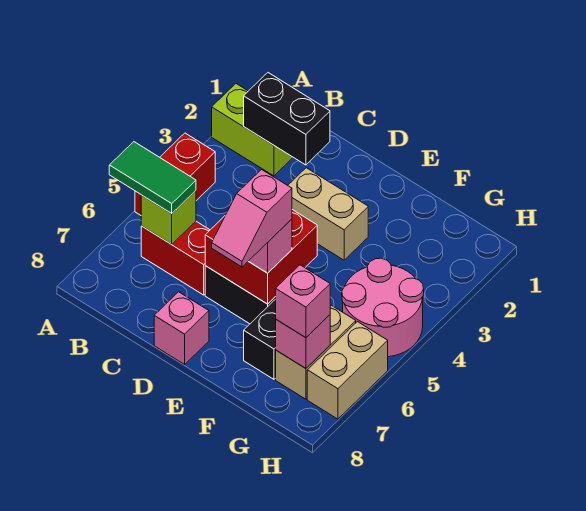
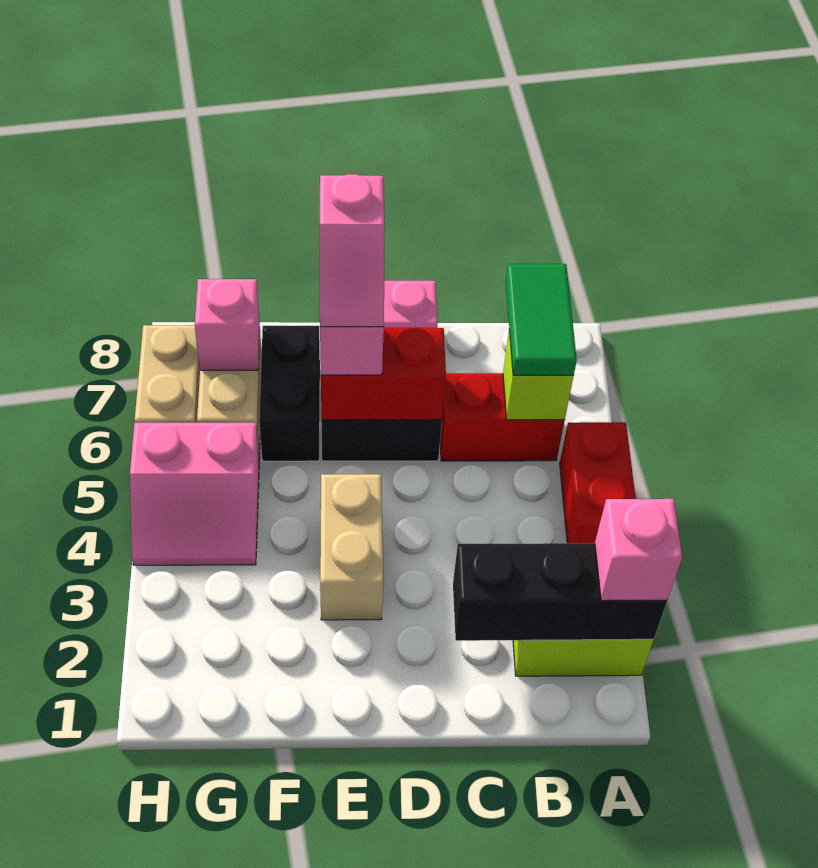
green 1x2 tile [109,142,196,214] -> green 1x2 tile turned to [506,264,577,375]
black 1x2 brick [244,73,330,165] -> black 1x3 brick [453,543,667,641]
tan 1x2 brick [288,168,368,260] -> tan 1x2 brick turned to [320,474,383,620]
red 2x2 brick [205,210,317,304] -> red 1x2 brick [321,328,446,420]
pink 1x2 slope [212,170,292,267] -> pink 1x2 slope turned to [320,174,384,327]
pink 2x2 round brick [342,258,424,357] -> pink 2x2 slope [130,423,259,565]
pink 1x1 brick [275,265,330,338] -> pink 1x1 brick moved to [595,499,682,601]

